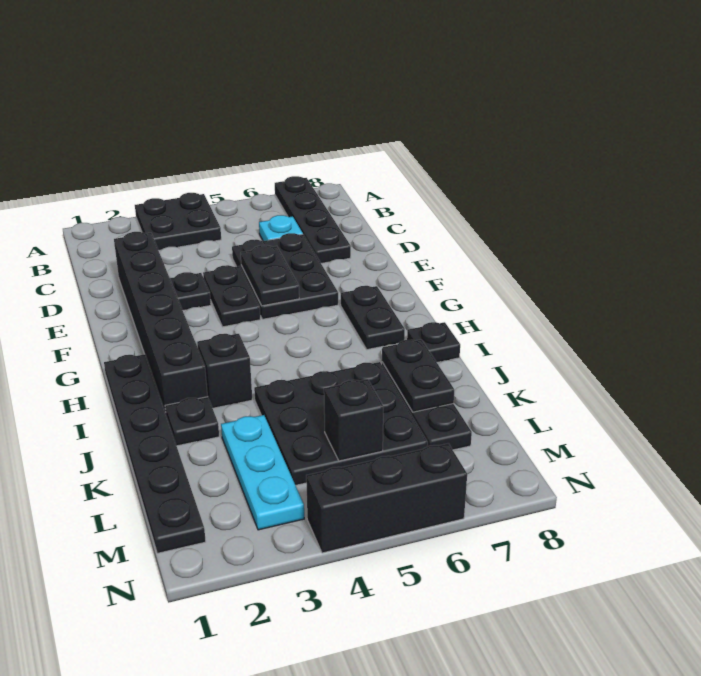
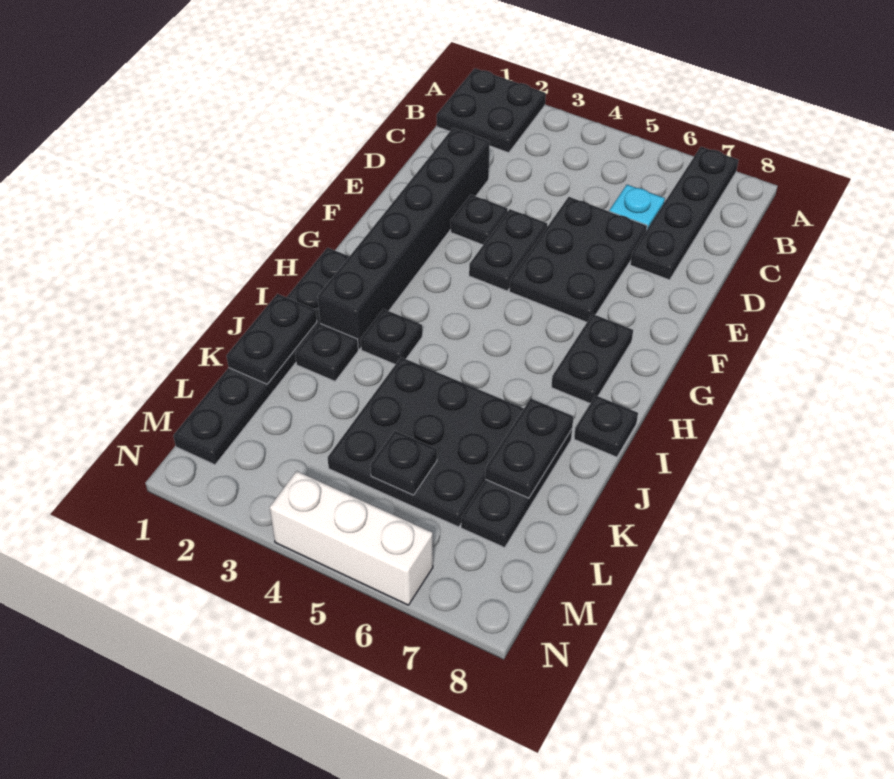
black 2x2 plate [135,193,221,250] -> black 2x2 plate moved to [437,68,546,153]
black 1x2 plate [241,245,299,306] -> black 1x2 plate moved to [226,294,317,384]
black 1x1 brick [197,334,252,408] -> black 1x1 plate [361,309,422,365]
cyan 1x3 plate [221,415,304,530] -> none
black 1x1 brick [324,379,384,461] -> black 1x1 plate [370,431,437,495]
black 1x3 brick [306,443,467,553] -> white 1x3 brick [270,471,433,605]

